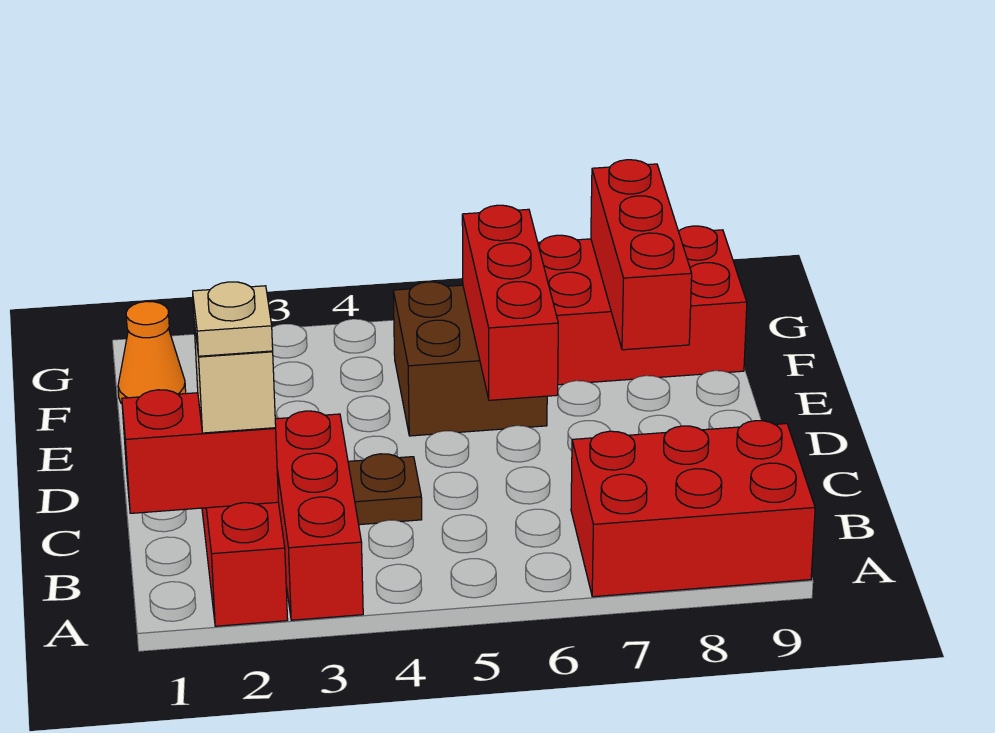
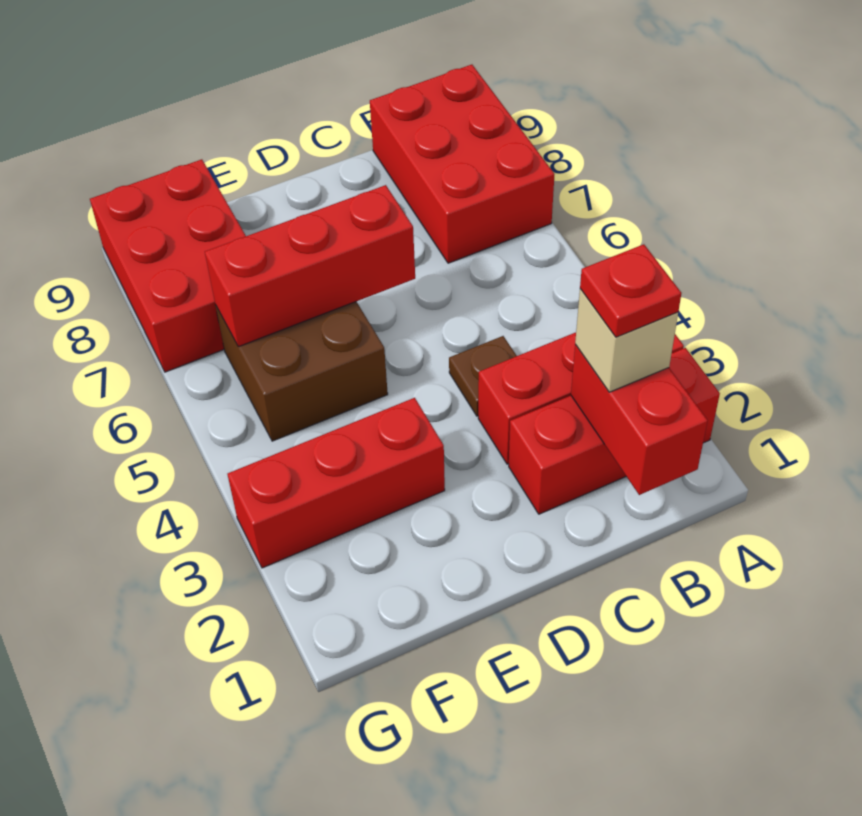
tan 1x1 plate [193,282,273,356] -> red 1x1 plate [580,244,681,337]
red 1x3 brick [591,160,692,350] -> red 1x3 brick moved to [228,398,445,568]
orange 1x1 cone [118,301,186,404] -> none

